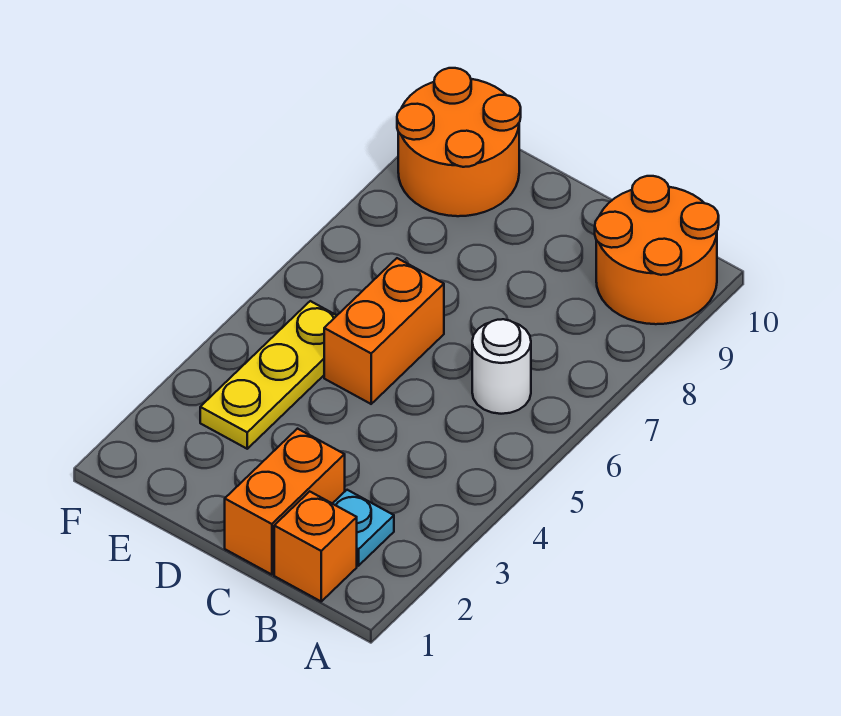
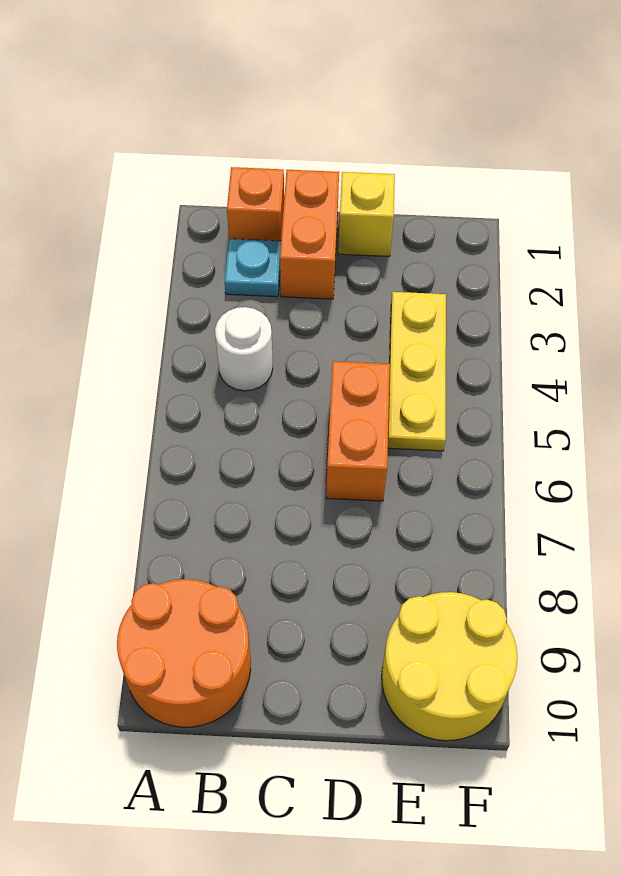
white 1x1 round brick [472,319,531,414] -> white 1x1 round brick moved to [215,307,273,391]
none -> yellow 1x1 brick [338,172,395,256]
orange 2x2 round brick [397,68,521,216] -> yellow 2x2 round brick [382,592,518,741]

